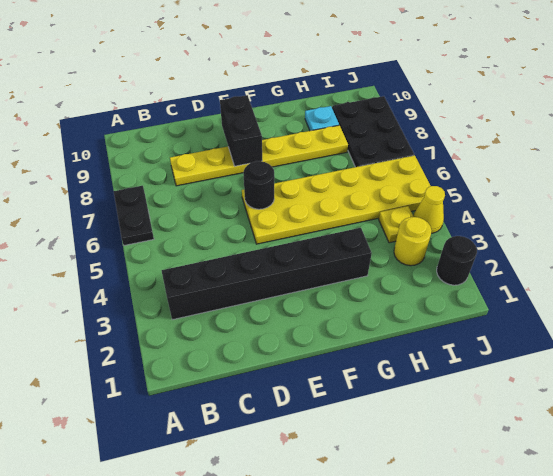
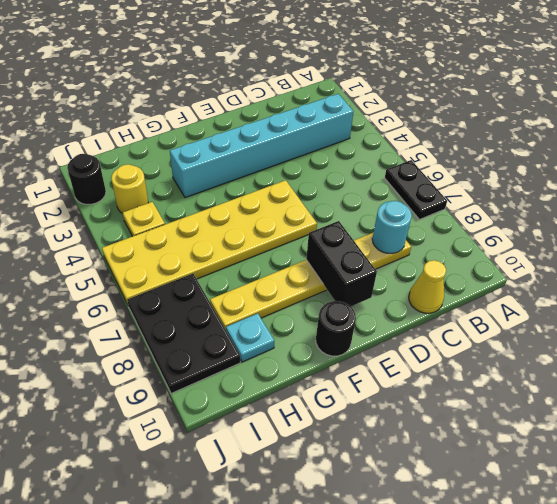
black 1x6 brick [162,228,372,320] -> cyan 1x6 brick [170,94,354,198]
none -> cyan 1x1 round brick [372,201,412,253]
black 1x1 round brick [243,161,274,209] -> black 1x1 round brick moved to [316,301,356,356]
yellow 1x1 cone [413,186,445,233] -> yellow 1x1 cone moved to [409,260,446,313]

